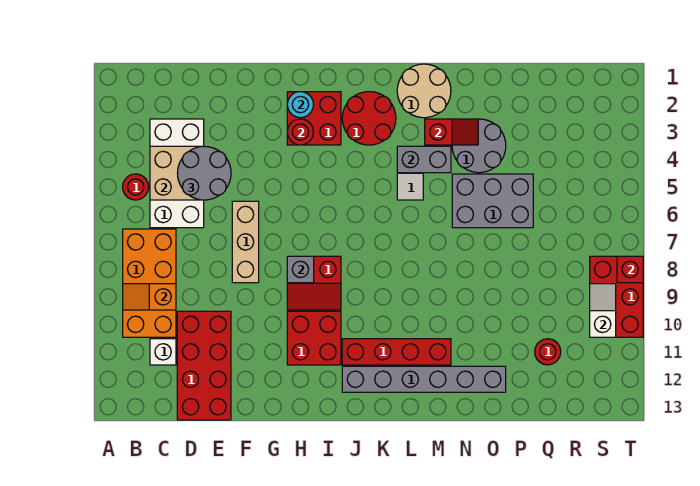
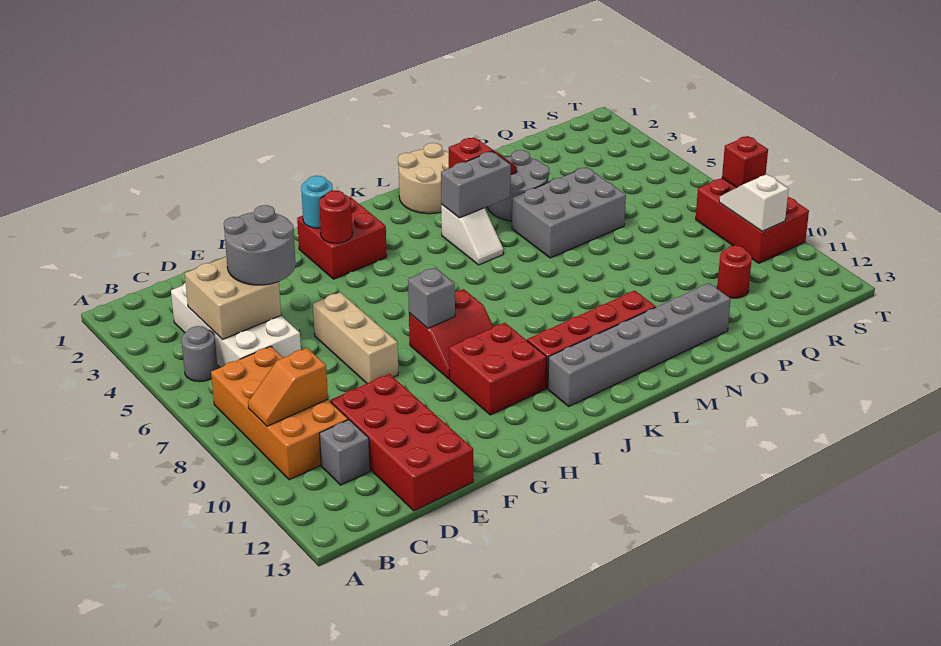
red 1x1 round brick [123,174,149,200] -> grey 1x1 round brick [181,326,218,382]
white 1x1 brick [150,339,176,365] -> grey 1x1 brick [319,420,370,485]
red 2x2 round brick [342,92,396,145] -> none

